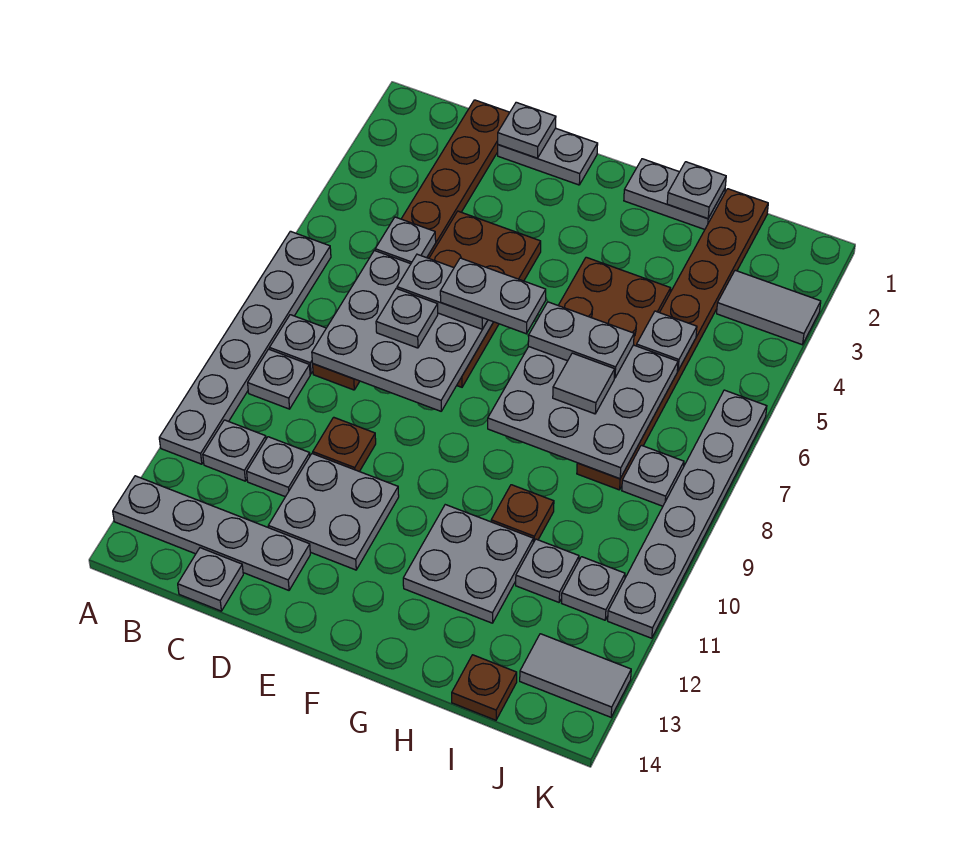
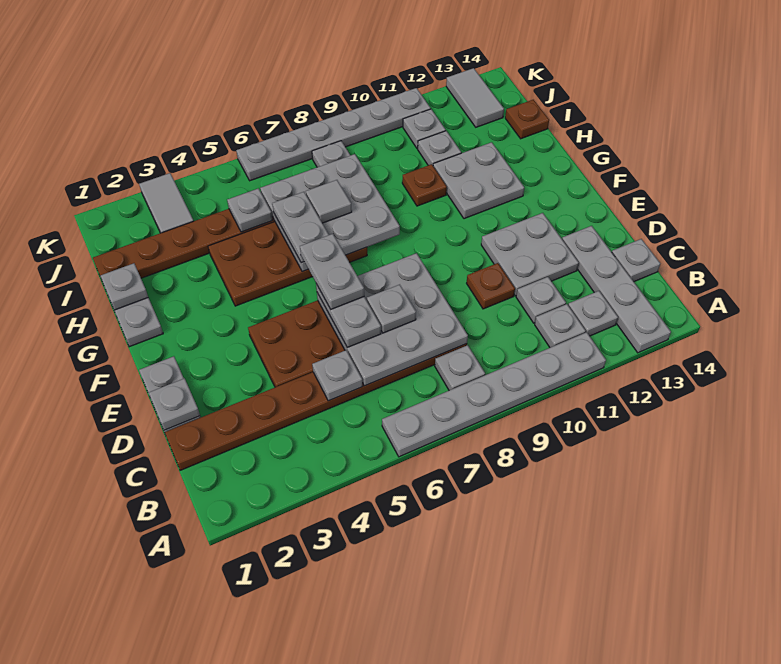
grey 1x1 plate [248,349,310,409] -> grey 1x1 plate moved to [568,291,618,336]

